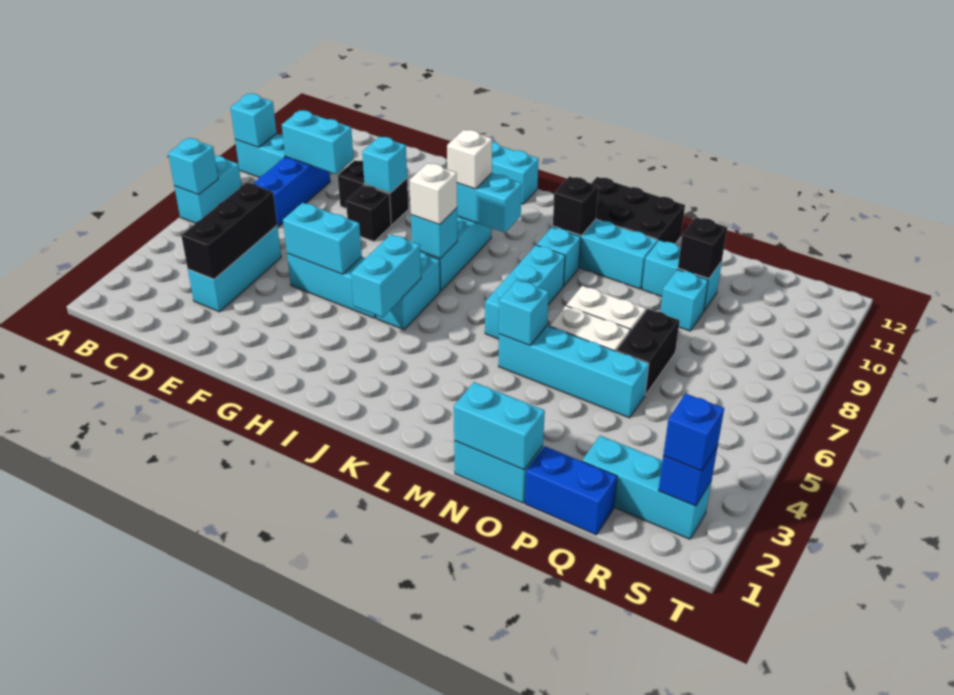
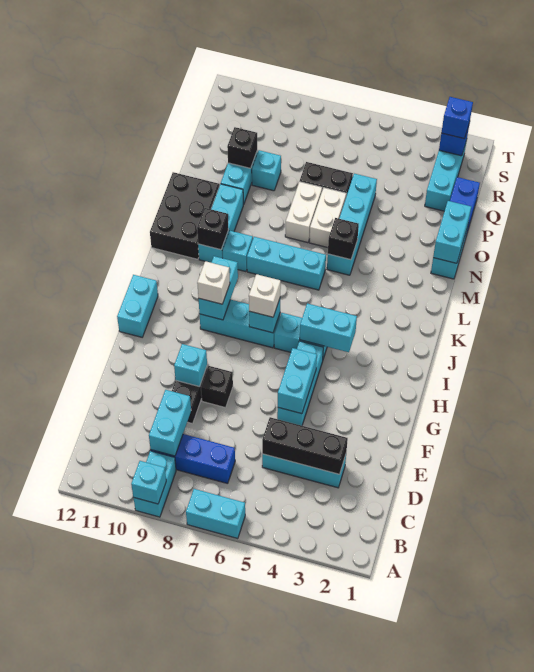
cyan 1x1 brick [168,138,218,195] -> none
cyan 1x1 brick [499,280,549,345] -> black 1x1 brick [328,218,359,260]

